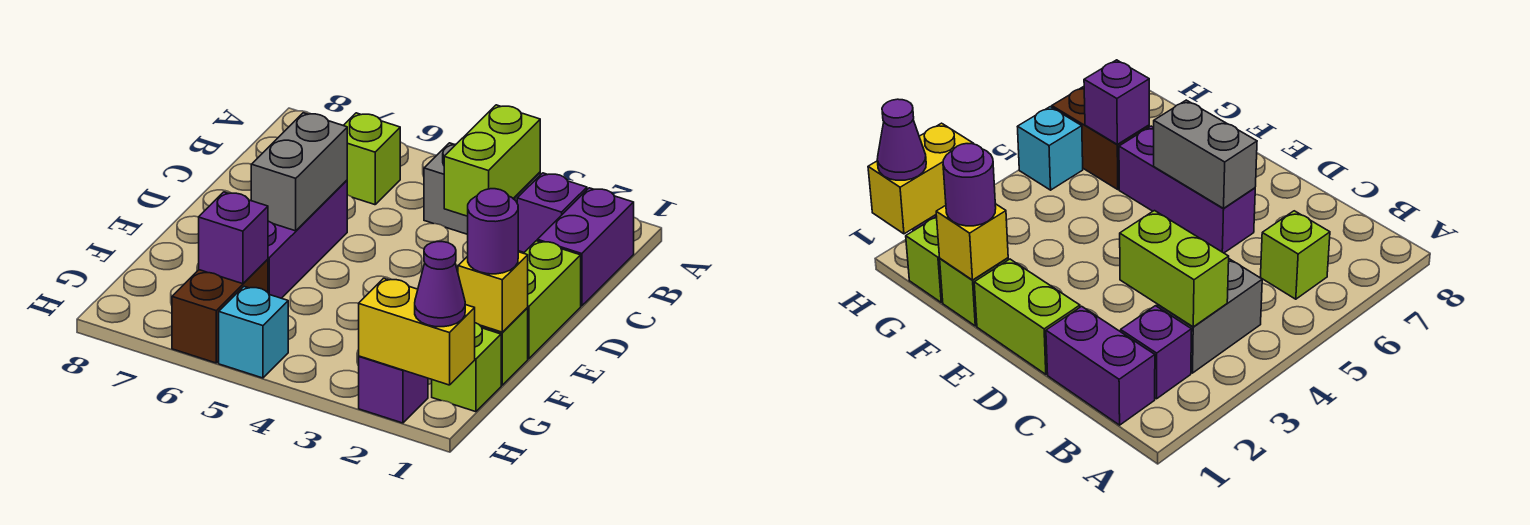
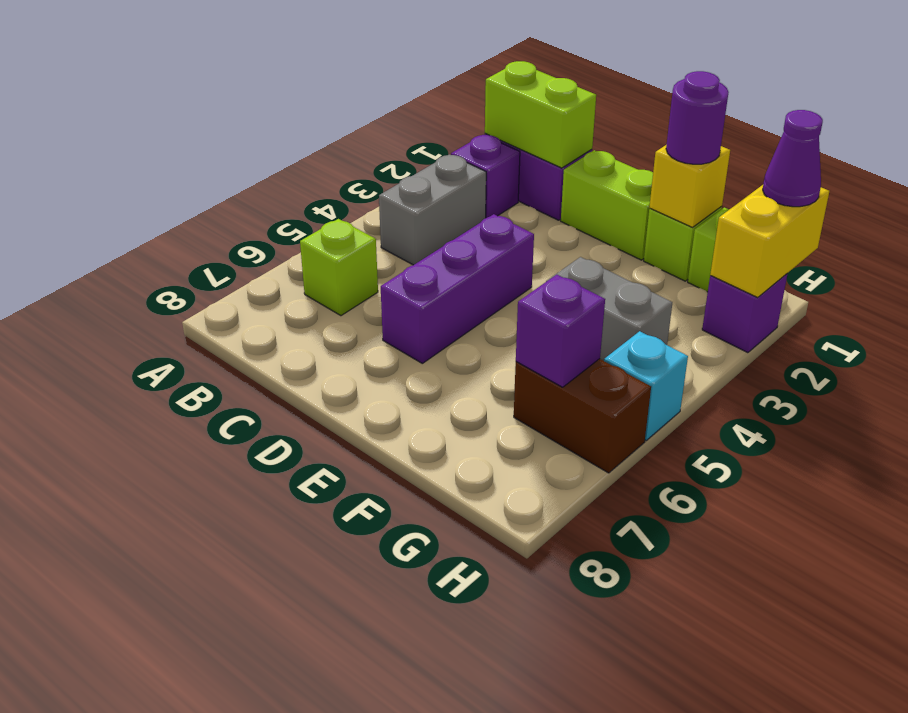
lime 1x2 brick [444,105,540,216] -> lime 1x2 brick moved to [485,61,596,168]
purple 1x3 brick [268,180,347,298] -> purple 1x3 brick turned to [381,214,534,363]
grey 1x2 brick [251,113,347,231] -> grey 1x2 brick moved to [546,257,672,361]

